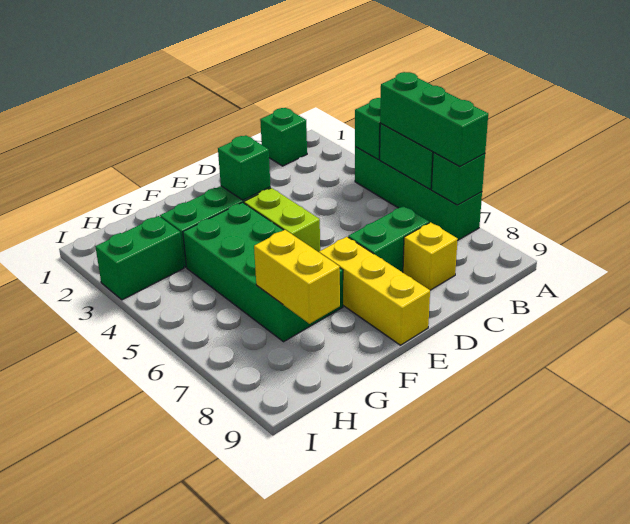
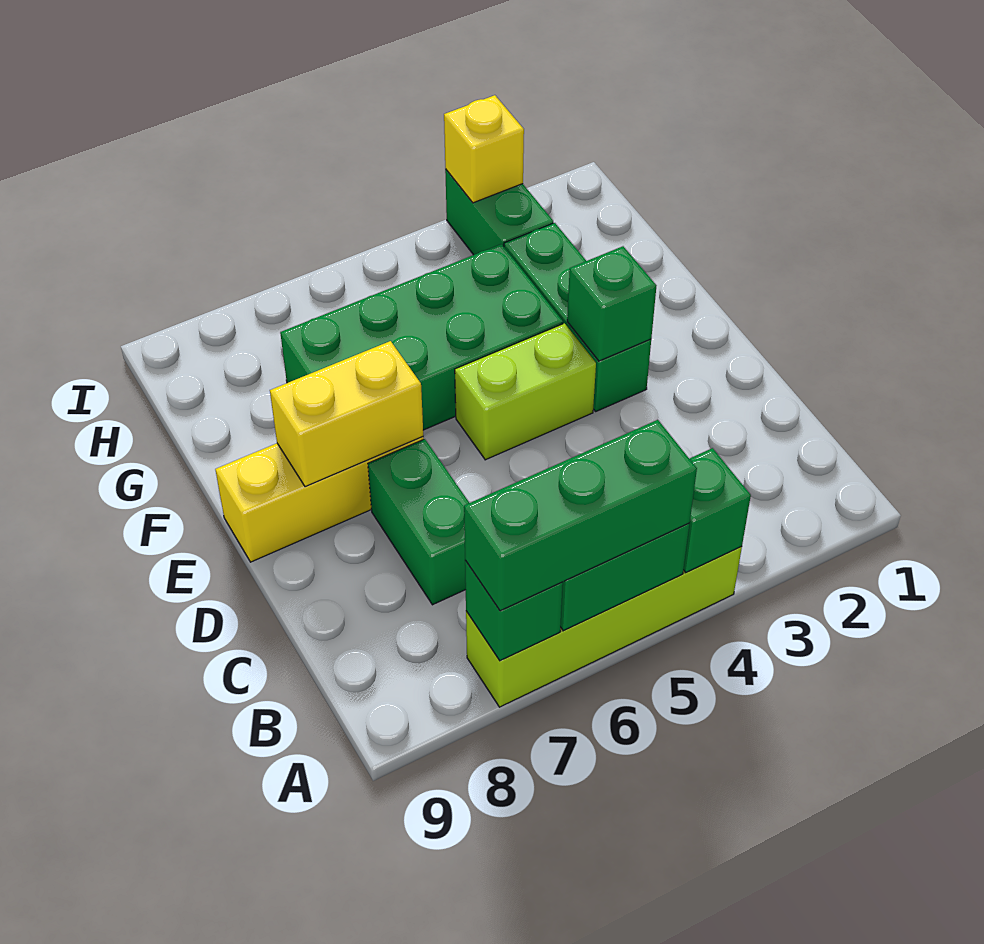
green 1x4 brick [355,147,482,241] -> lime 1x4 brick [466,546,742,707]
green 1x1 brick [260,108,307,166] -> none
yellow 1x1 brick [403,222,458,290] -> yellow 1x1 brick moved to [444,95,524,203]
yellow 1x2 brick [254,230,340,324] -> yellow 1x2 brick moved to [270,341,423,487]

